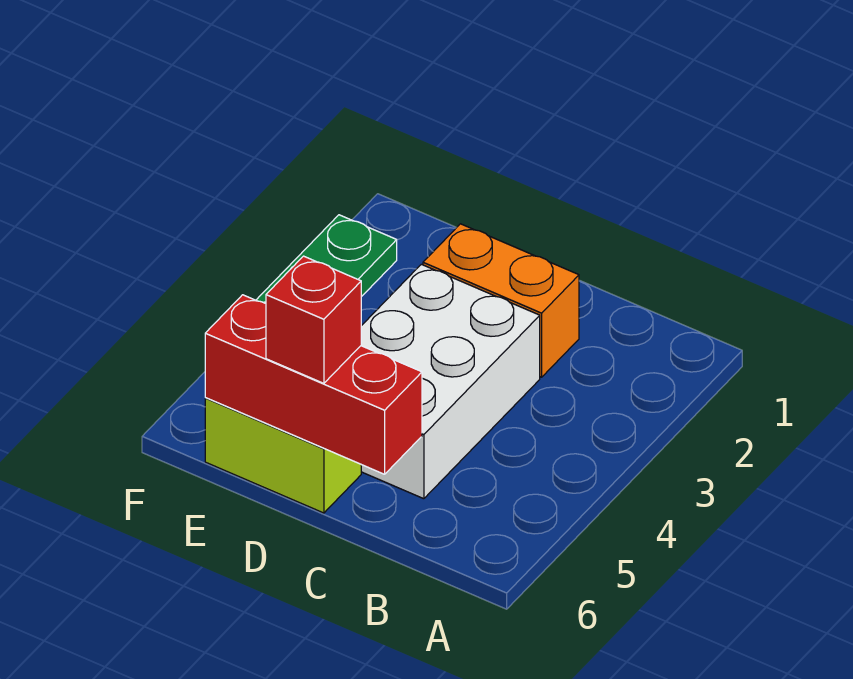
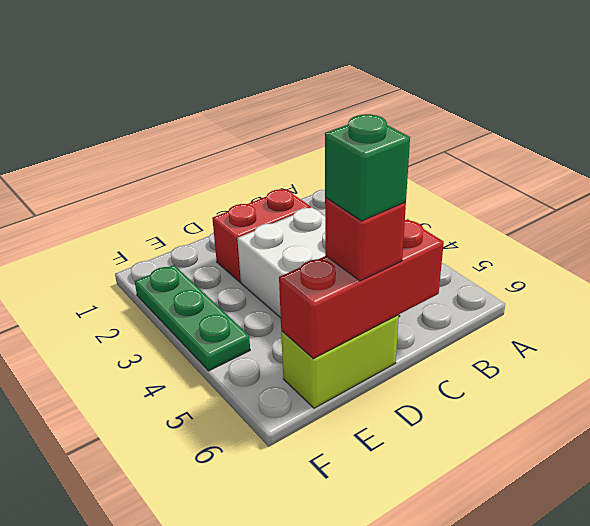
orange 1x2 brick [423,224,579,377] -> red 1x2 brick [212,189,311,282]
none -> green 1x1 brick [325,114,410,221]

